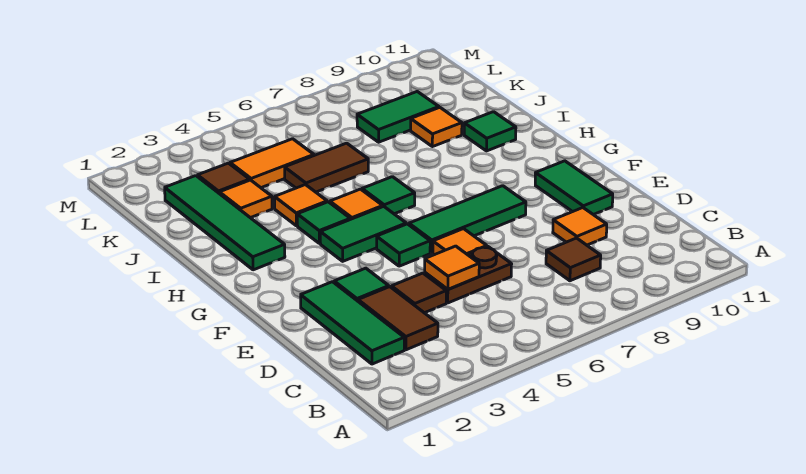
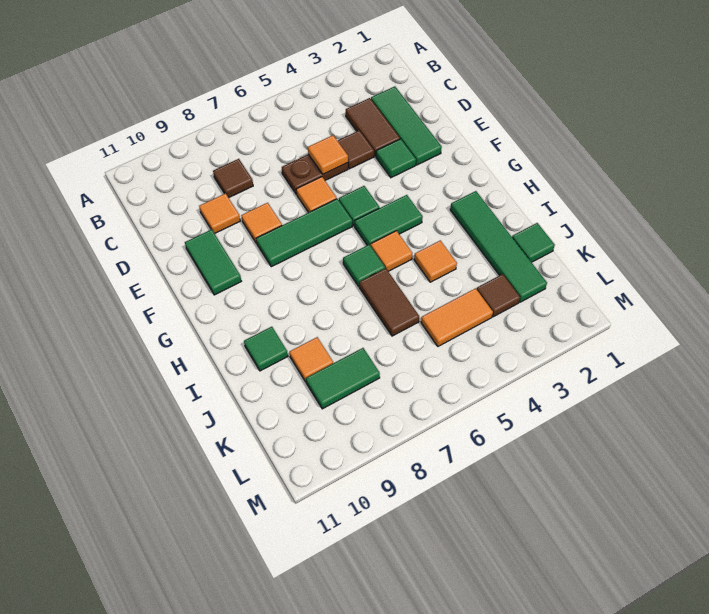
green 1x1 tile [297,202,350,244] -> green 1x1 tile moved to [512,223,555,262]
orange 1x1 tile [219,180,272,218] -> orange 1x1 tile moved to [241,203,282,243]
brown 1x2 tile [285,143,368,192] -> brown 1x2 tile turned to [359,268,419,336]

